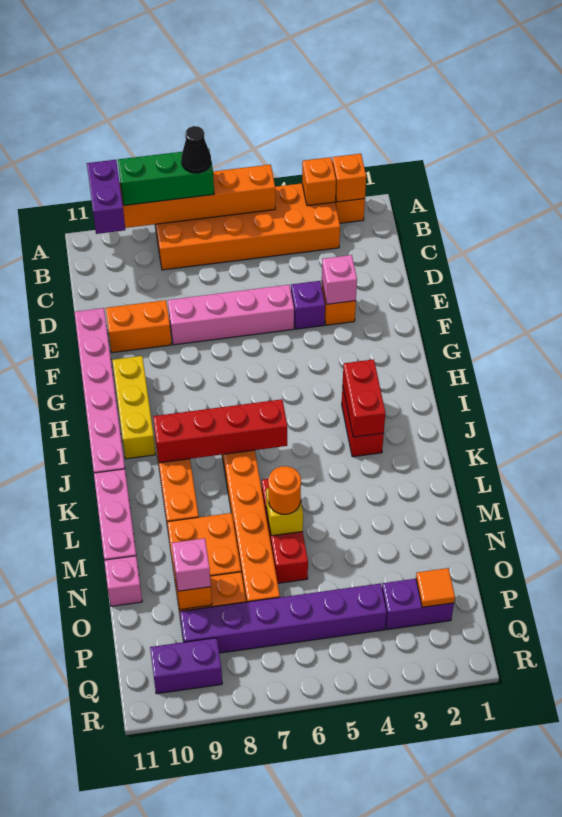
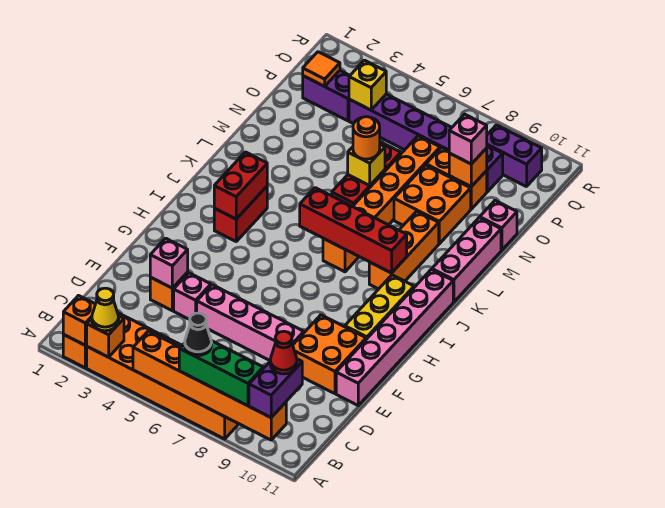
none -> yellow 1x1 cone [92,288,119,331]
none -> red 1x1 cone [270,331,297,374]
purple 1x1 brick [291,281,325,329] -> pink 1x1 brick [174,273,211,320]
orange 1x2 brick [106,300,172,353] -> orange 2x2 brick [293,315,366,394]
none -> yellow 1x1 brick [349,60,386,110]

